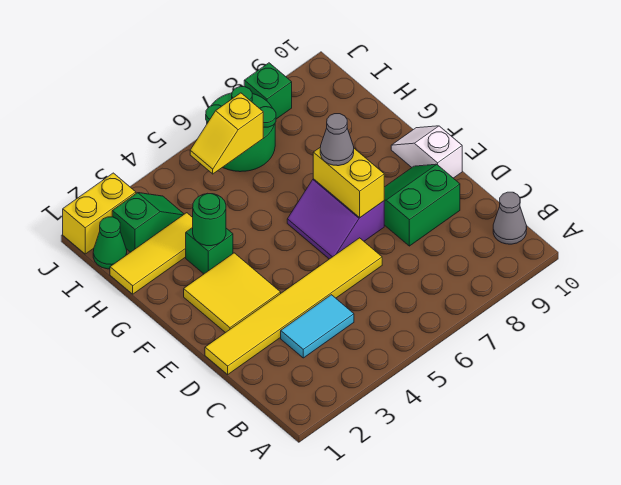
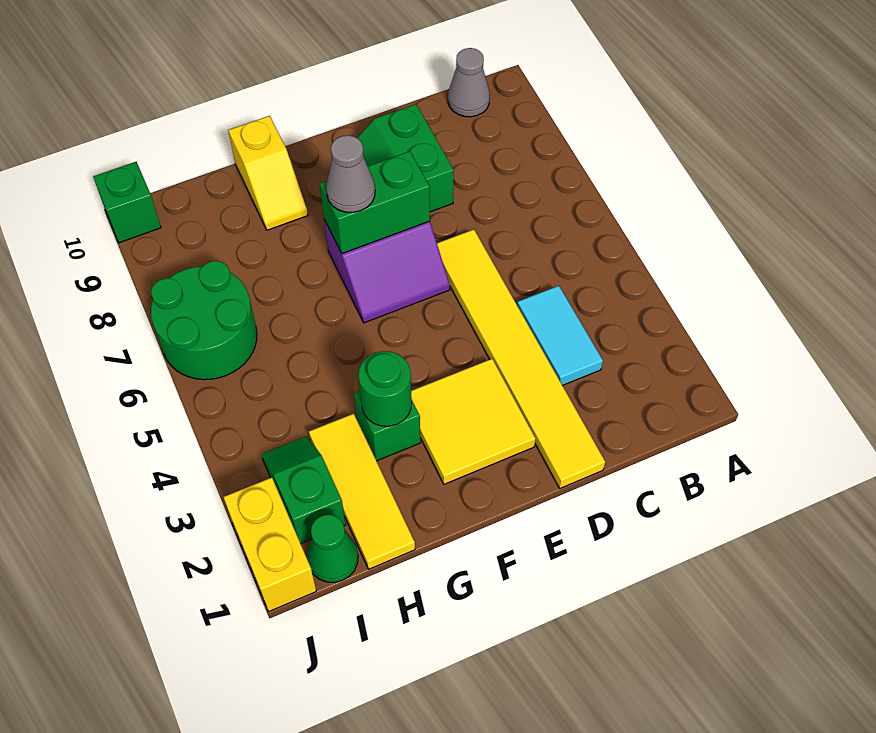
yellow 1x2 brick [313,147,384,217] -> green 1x2 brick [320,151,430,253]
white 1x2 slope [391,126,462,178] -> none
yellow 1x2 slope [190,93,263,174] -> yellow 1x2 slope moved to [228,116,308,230]
green 1x1 brick [244,63,292,119] -> green 1x1 brick moved to [93,162,161,243]

